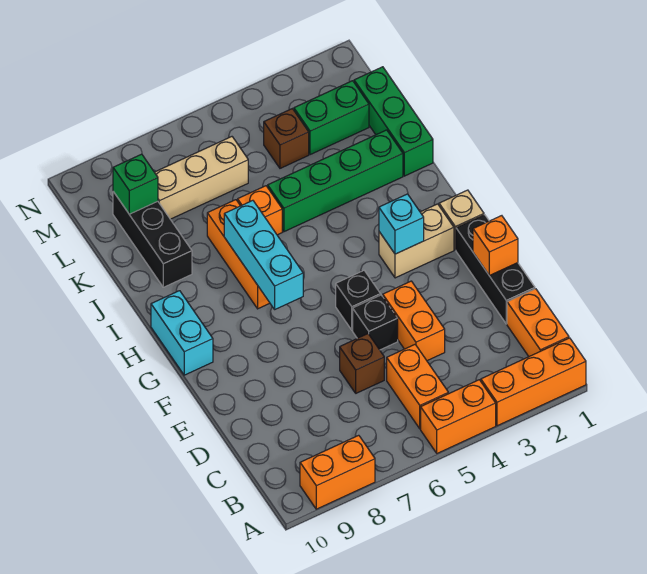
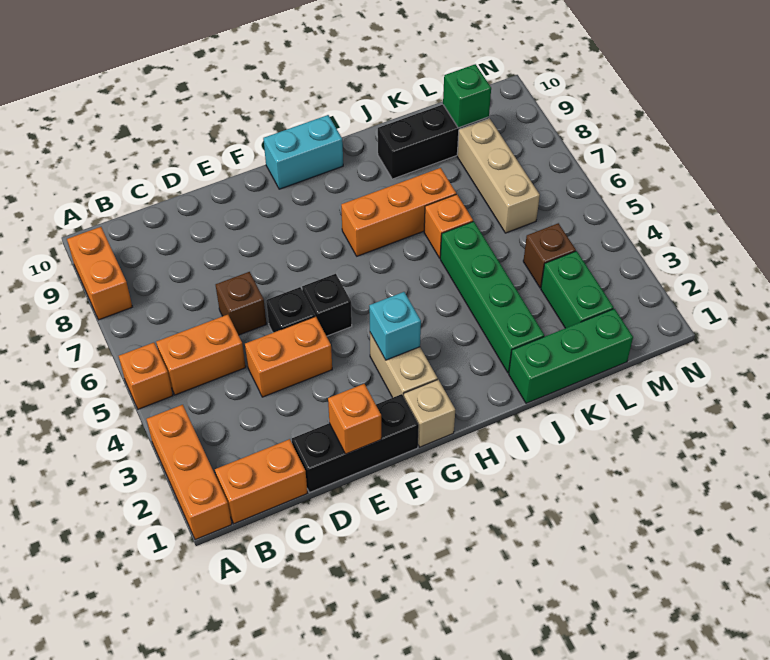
orange 1x2 brick [421,380,496,453] -> orange 1x1 brick [119,343,173,409]
cyan 1x3 brick [224,200,303,309] -> none

